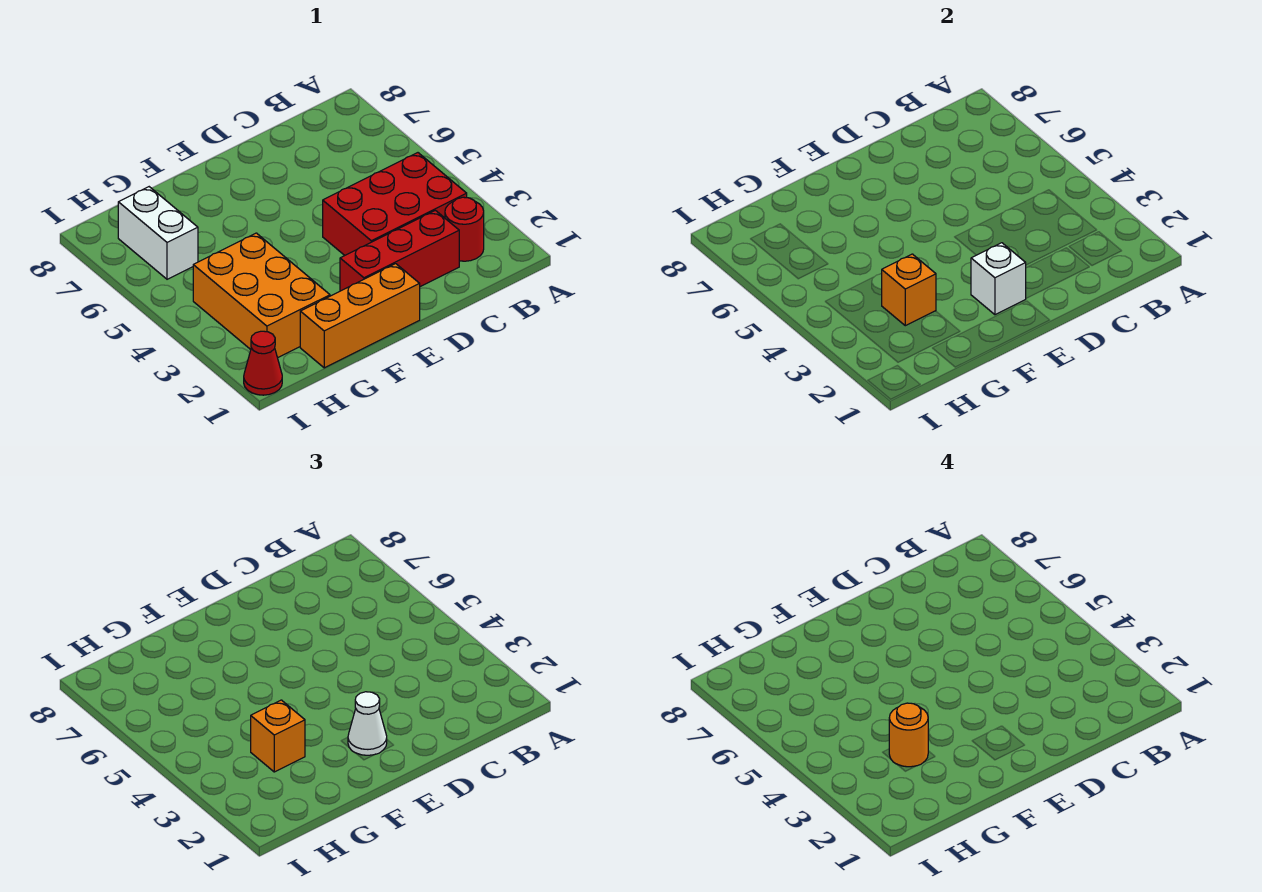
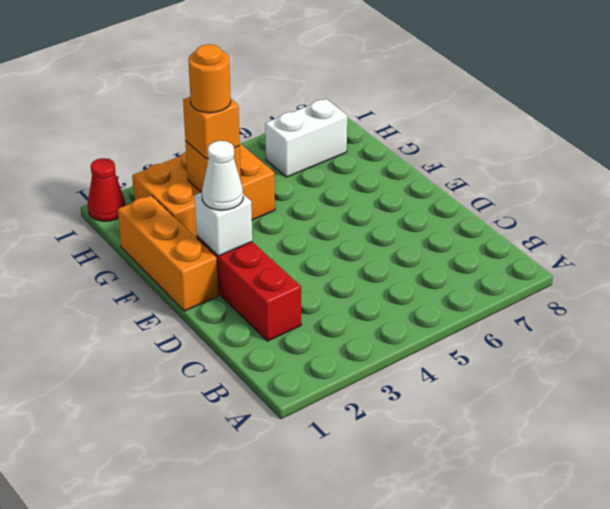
red 1x1 round brick [445,197,484,261] -> none
red 2x3 brick [323,153,467,255] -> none

